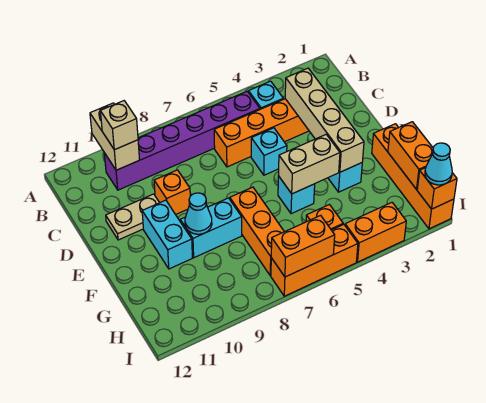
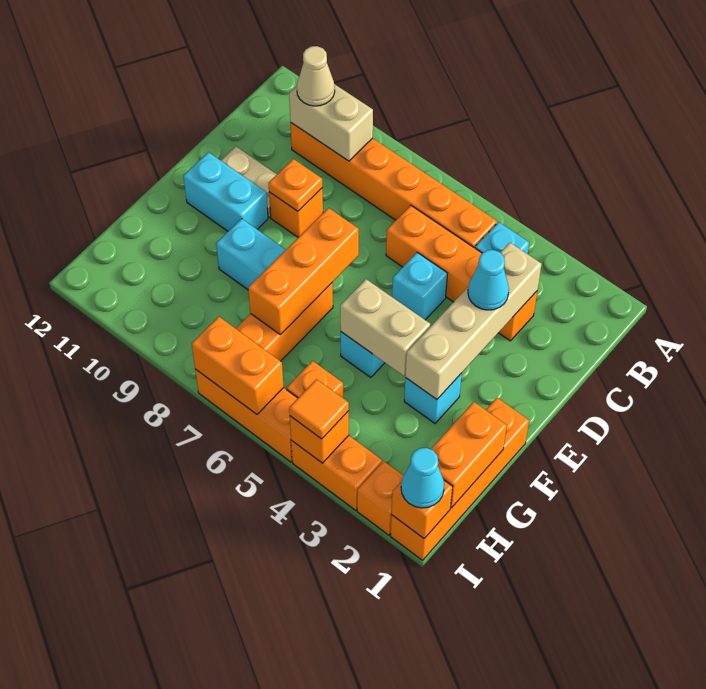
tan 1x2 brick [90,103,140,170] -> tan 1x2 brick turned to [289,84,373,161]
purple 1x6 brick [104,91,260,190] -> orange 1x6 brick [291,123,497,248]
tan 1x1 brick [100,101,138,150] -> tan 1x1 cone [297,46,335,106]
none -> orange 1x1 plate [269,159,322,211]
none -> orange 1x3 brick [248,208,359,335]
cyan 1x2 brick [142,200,192,269] -> cyan 1x2 brick turned to [183,152,268,231]
cyan 1x1 cone [185,193,212,234] -> cyan 1x1 cone moved to [468,250,509,310]
none -> orange 1x1 brick [357,461,404,535]
none -> orange 1x1 brick [290,411,349,463]
none -> orange 1x1 tile [289,379,349,439]

